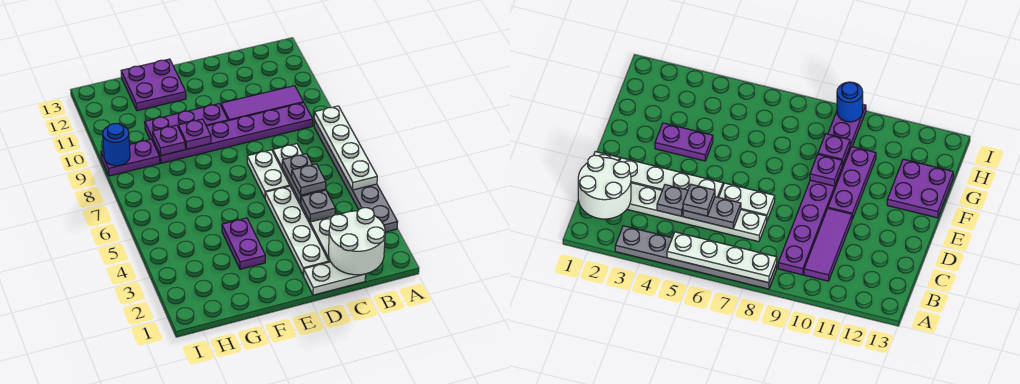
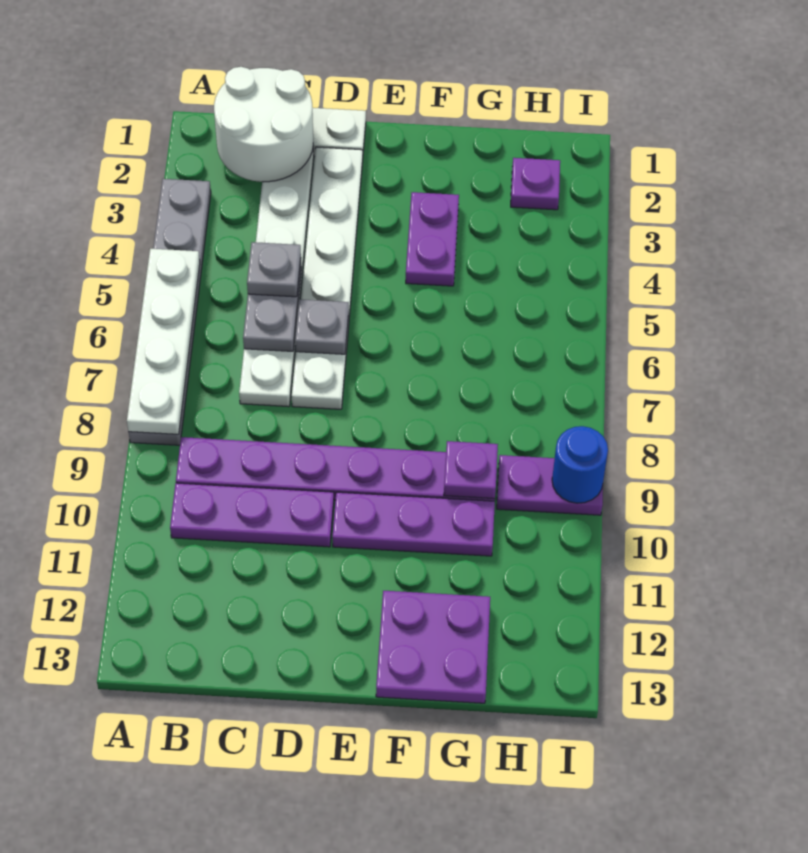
purple 1x3 tile [221,86,303,121] -> purple 1x3 plate [170,483,334,547]
grey 1x1 plate [301,190,335,222] -> grey 1x1 plate moved to [295,299,349,354]
purple 1x1 plate [178,119,211,149] -> purple 1x1 plate moved to [511,158,560,210]

